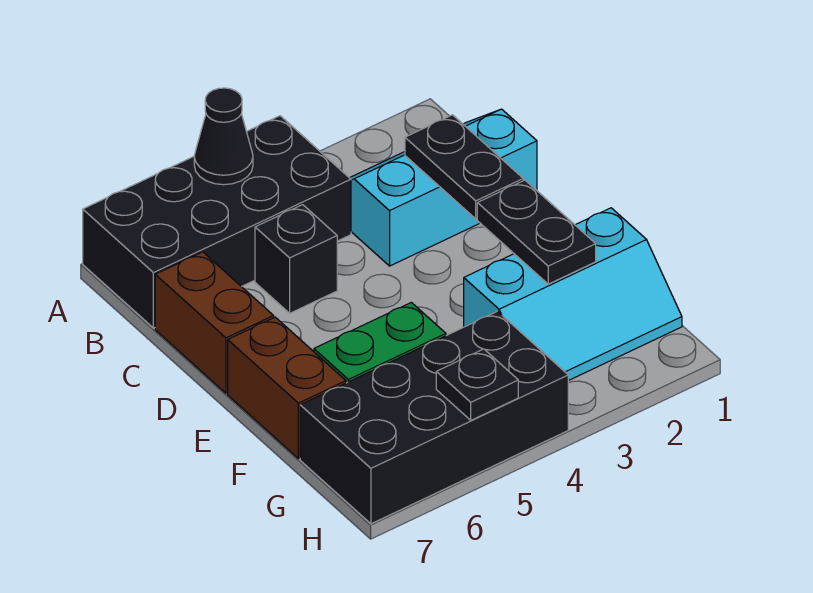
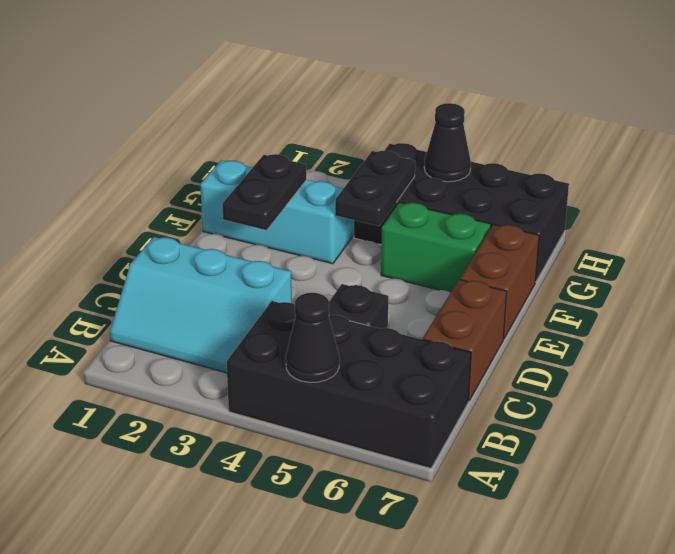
black 1x2 plate [405,115,523,219] -> black 1x2 plate moved to [335,151,415,226]
black 1x1 plate [436,349,518,420] -> black 1x1 cone [424,103,471,182]

